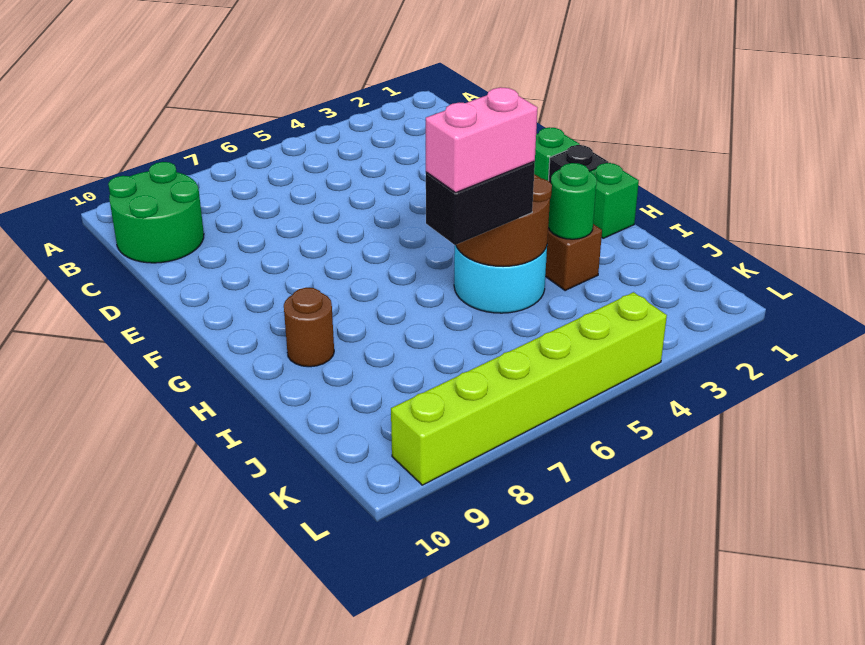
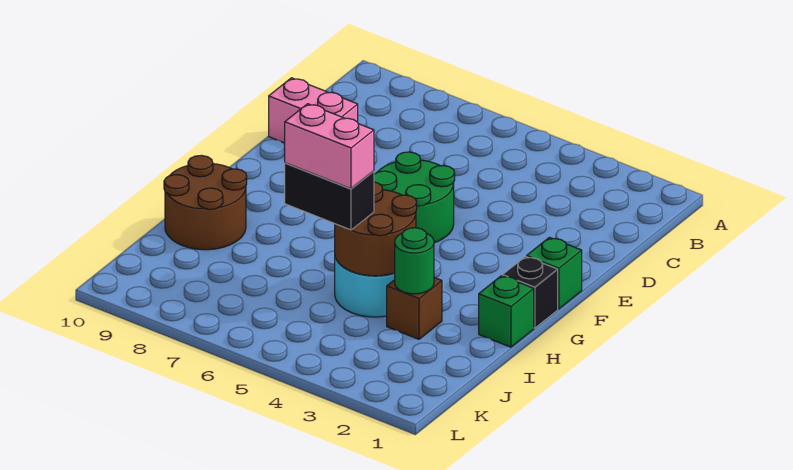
green 2x2 round brick [108,162,204,263] -> green 2x2 round brick moved to [374,152,455,243]
none -> pink 1x2 brick [269,78,358,143]
brown 1x1 round brick [284,287,334,367] -> brown 2x2 round brick [164,155,247,250]
lime 1x6 brick [391,292,667,485] -> none

